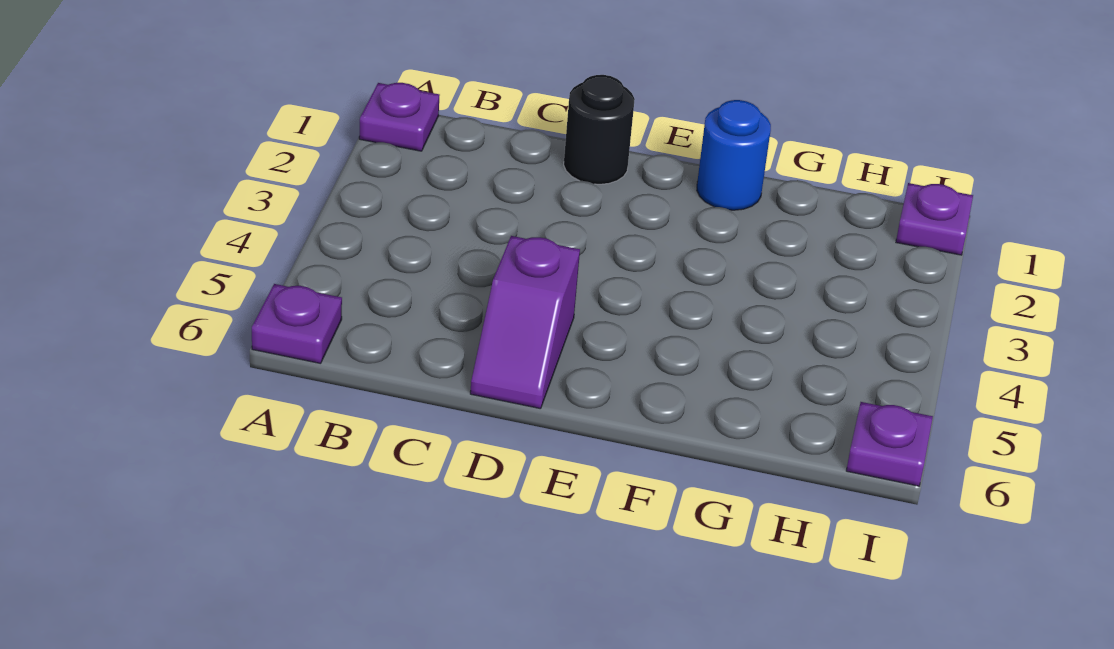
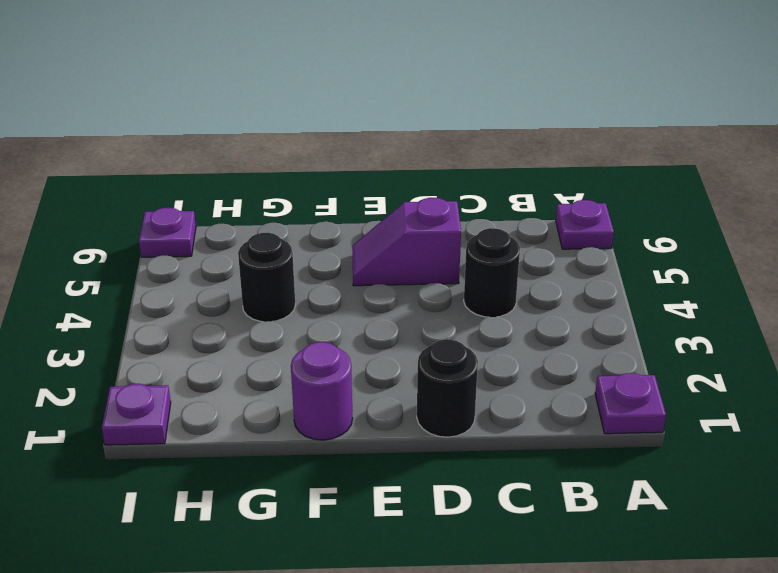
none -> black 1x1 round brick [464,228,520,317]
purple 1x2 slope [470,236,580,409] -> purple 1x2 slope turned to [352,198,461,286]
blue 1x1 round brick [697,100,771,210] -> purple 1x1 round brick [291,342,353,440]
none -> black 1x1 round brick [238,233,295,322]

